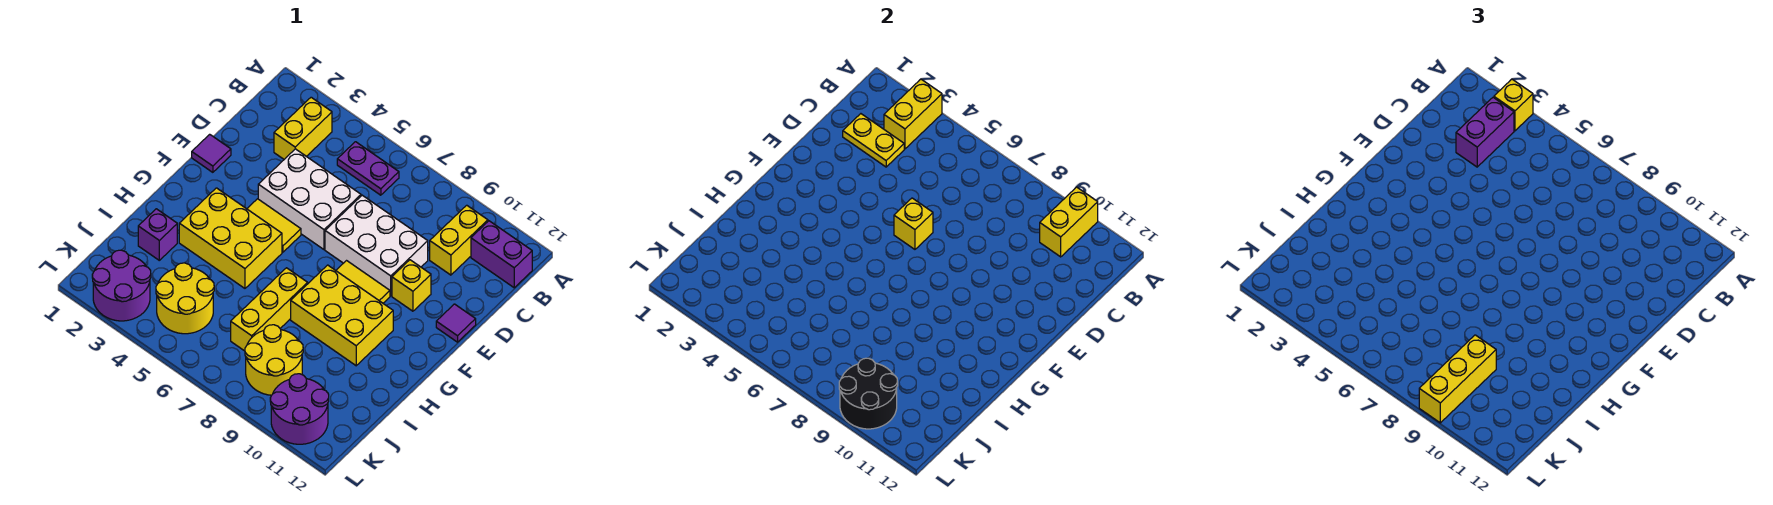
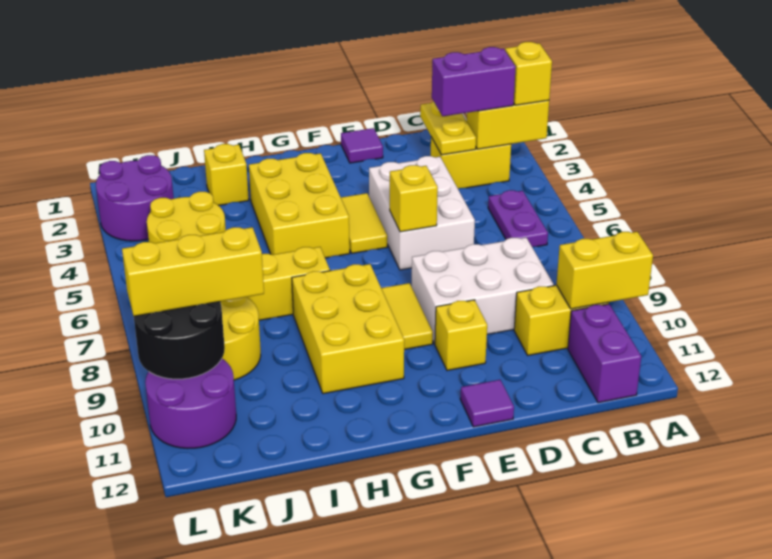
white 2x3 brick [325,195,428,296] -> white 2x3 brick turned to [412,238,554,344]
purple 1x1 brick [138,209,177,260] -> yellow 1x1 brick [204,144,249,206]

